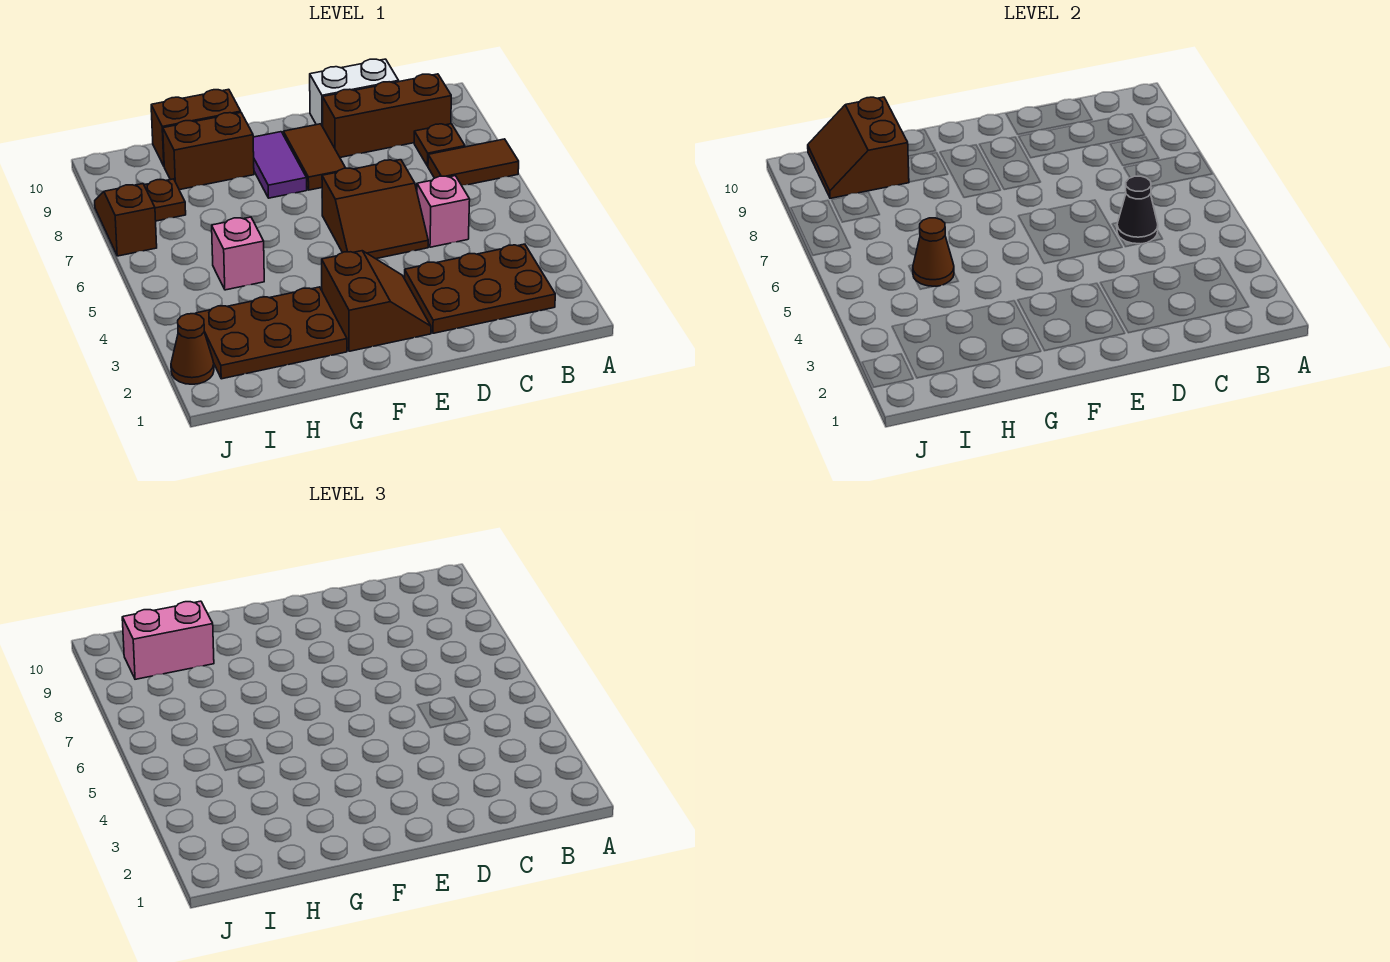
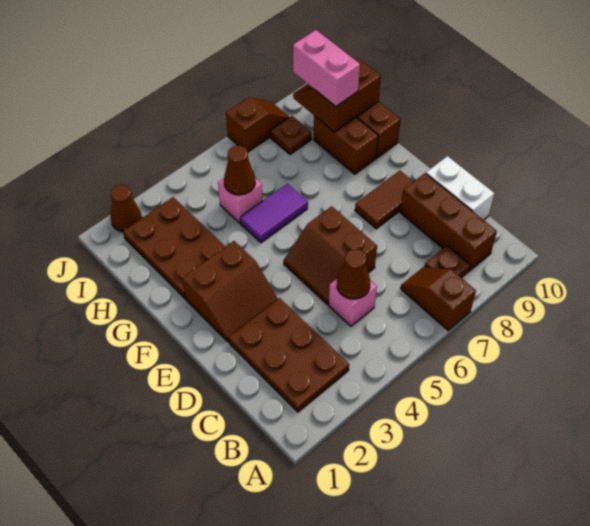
brown 1x2 tile [428,139,519,185] -> brown 1x2 slope [401,267,476,331]
black 1x1 cone [1117,176,1158,244] -> brown 1x1 cone [337,249,370,299]
purple 1x2 tile [253,132,307,198] -> purple 1x2 tile moved to [240,184,308,243]

